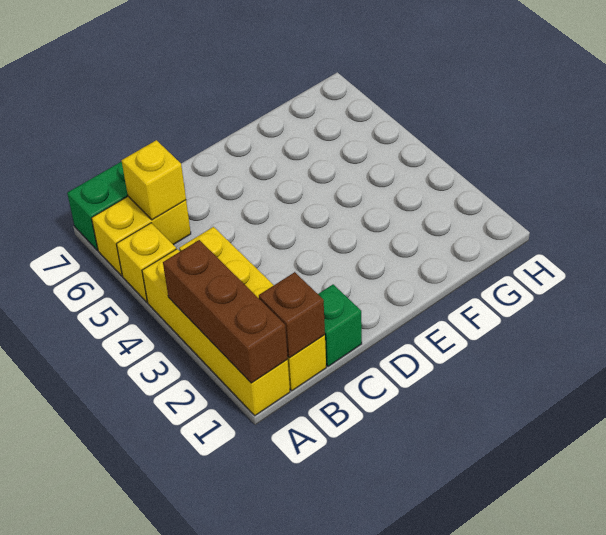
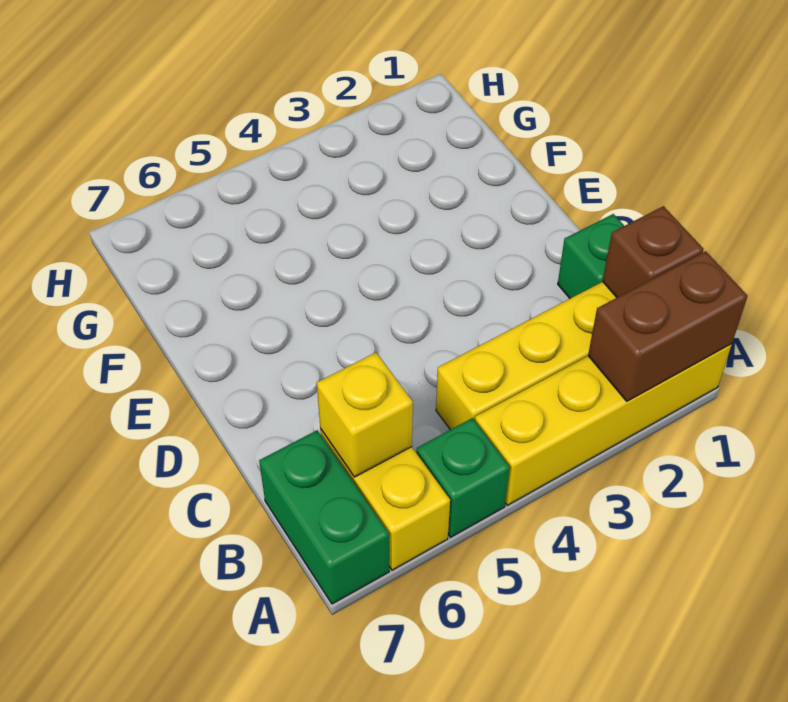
brown 1x3 brick [163,240,288,383] -> brown 1x2 brick [588,251,747,401]
yellow 1x1 brick [117,223,176,302] -> green 1x1 brick [416,418,510,537]

